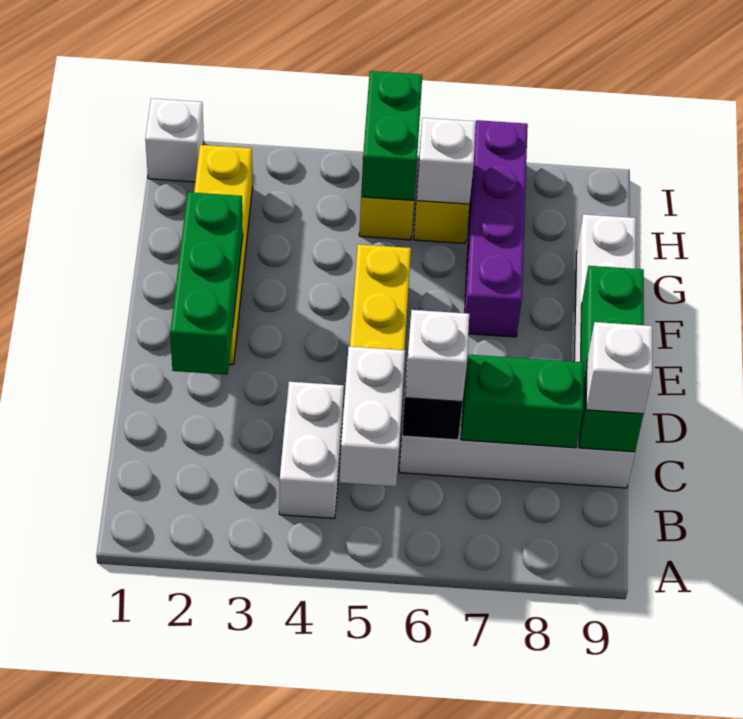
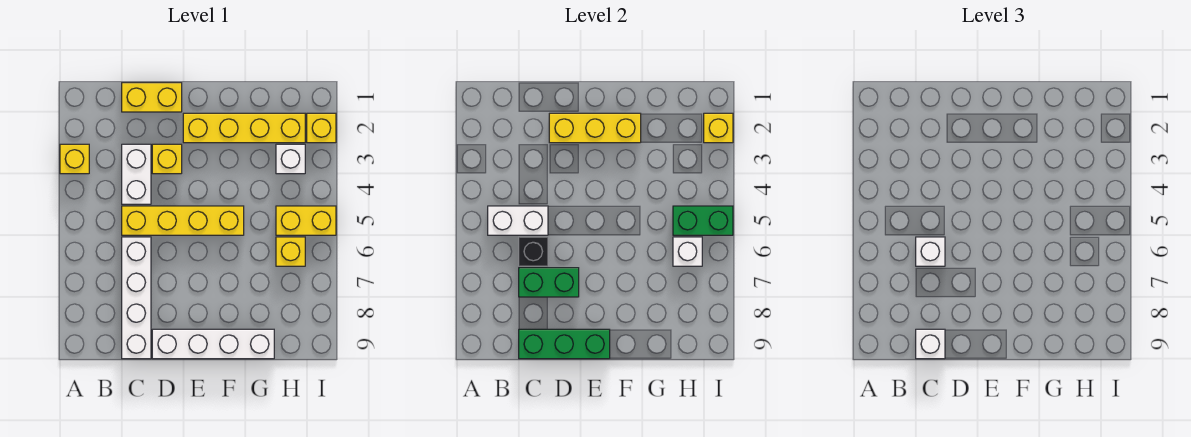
none -> yellow 1x1 brick [60,144,89,174]
white 1x2 brick [279,382,344,519] -> white 1x2 brick turned to [122,144,151,204]
none -> yellow 1x2 brick [122,83,182,112]
green 1x2 brick [461,355,584,448] -> green 1x2 brick turned to [519,268,579,297]
green 1x3 brick [170,192,243,375] -> yellow 1x3 brick [549,113,641,143]
none -> yellow 1x1 brick [152,144,182,174]
purple 1x4 brick [465,120,528,337] -> none
white 1x1 brick [145,99,204,182] -> white 1x1 brick moved to [276,144,305,174]
none -> yellow 1x1 brick [307,113,336,143]
none -> yellow 1x1 brick [704,113,733,143]

